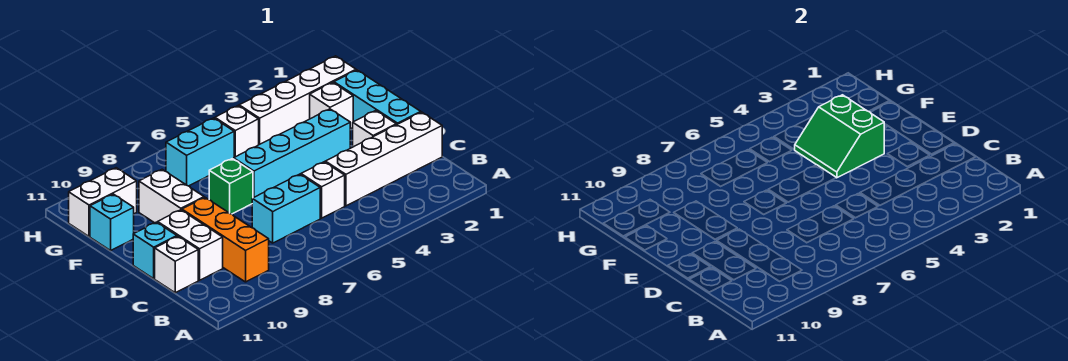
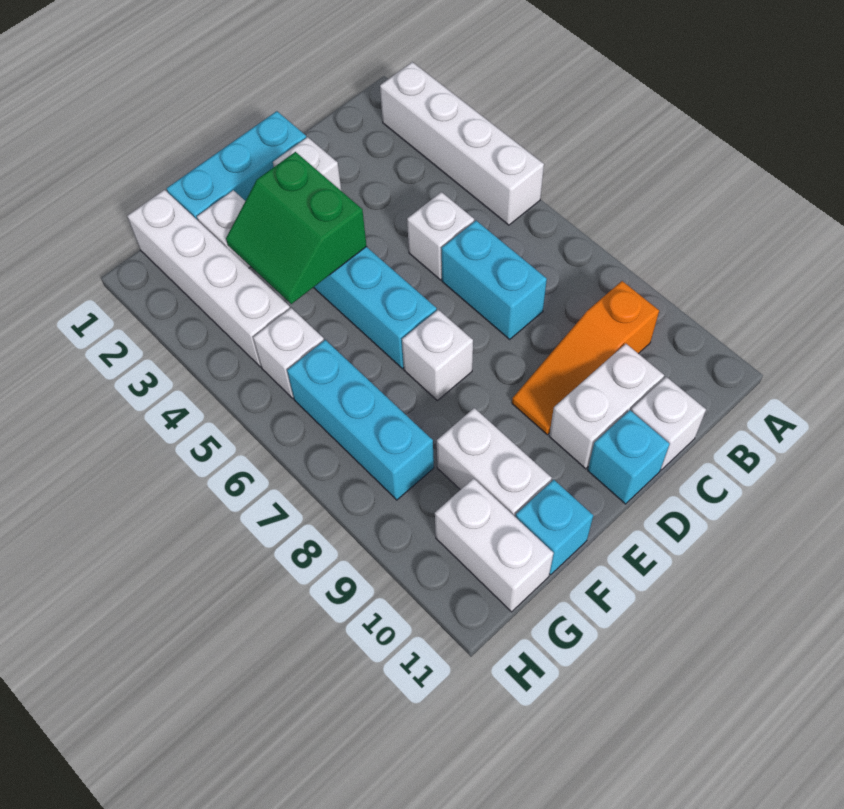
orange 1x3 brick [182,198,269,282] -> orange 1x3 slope [512,281,659,435]
white 1x4 brick [325,112,442,206] -> white 1x4 brick moved to [380,62,544,225]
green 2x2 slope [795,95,884,178] -> green 2x2 slope turned to [226,152,367,304]
green 1x1 brick [209,159,253,214] -> white 1x1 brick [402,310,473,400]
white 1x2 brick [139,169,204,223] -> white 1x2 brick turned to [437,408,552,517]
cyan 1x2 brick [166,118,234,186] -> cyan 1x3 brick [287,340,434,500]

